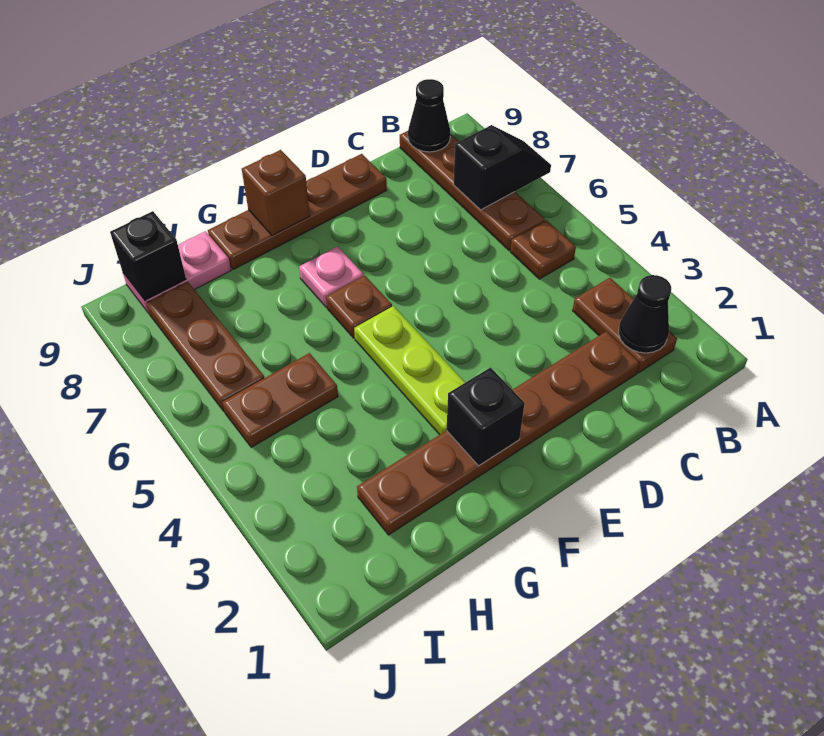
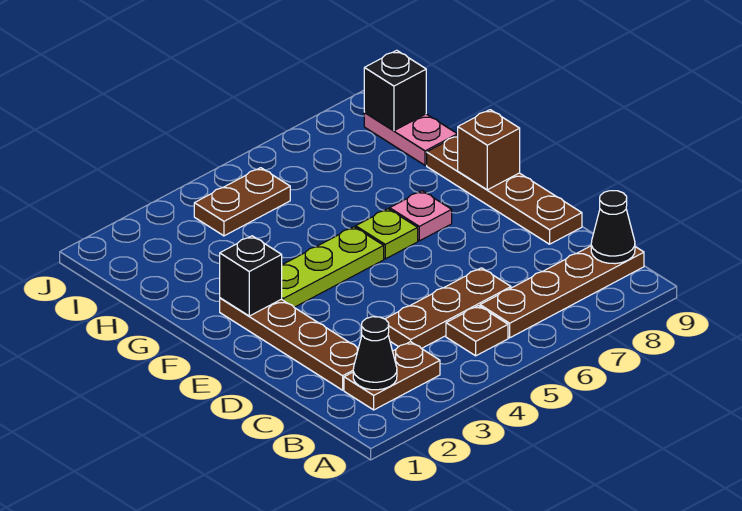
black 1x2 slope [453,125,551,210] -> none
brown 1x6 plate [357,331,640,535] -> brown 1x4 plate [220,298,358,390]
brown 1x1 plate [326,276,392,338] -> lime 1x1 plate [356,209,418,259]
brown 1x2 plate [223,353,338,447] -> brown 1x2 plate turned to [194,168,290,236]
brown 1x3 plate [146,282,264,411] -> brown 1x3 plate moved to [386,268,511,349]

